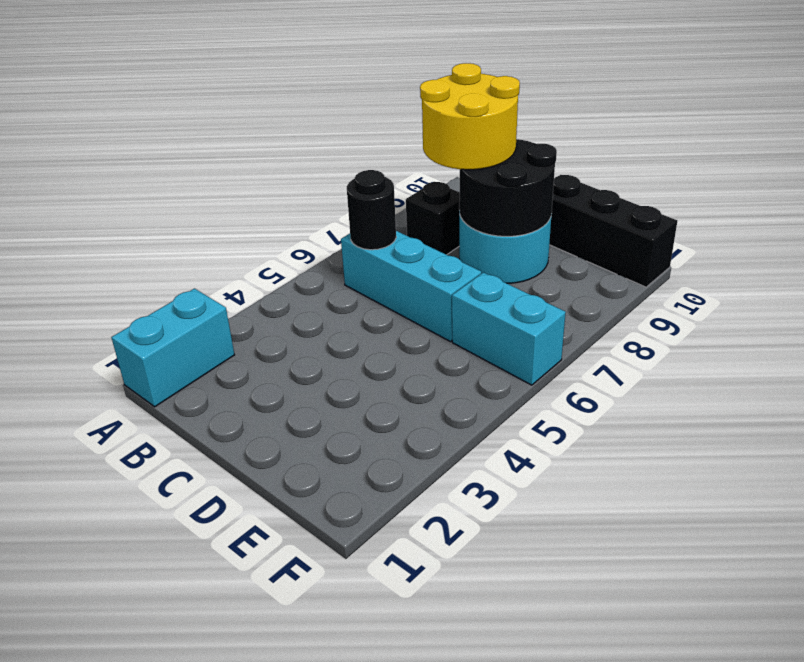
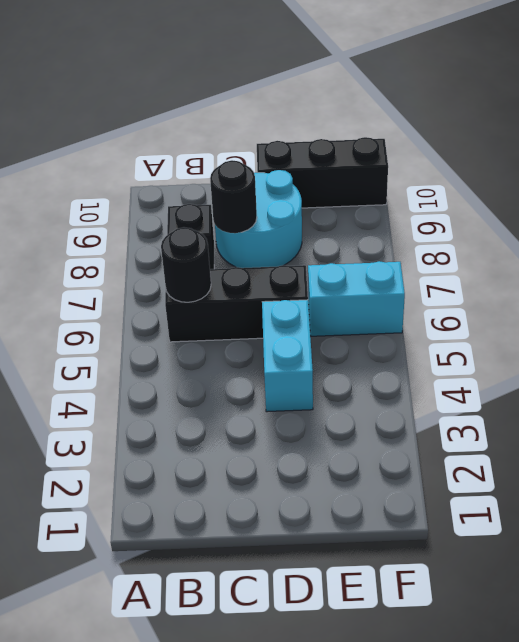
cyan 1x2 brick [111,289,234,407] -> cyan 1x2 brick moved to [262,300,313,412]
cyan 1x3 brick [341,231,481,341] -> black 1x3 brick [165,265,308,342]
yellow 2x2 round brick [420,63,520,170] -> none
black 2x2 round brick [459,139,557,236] -> black 1x1 round brick [210,160,257,233]

